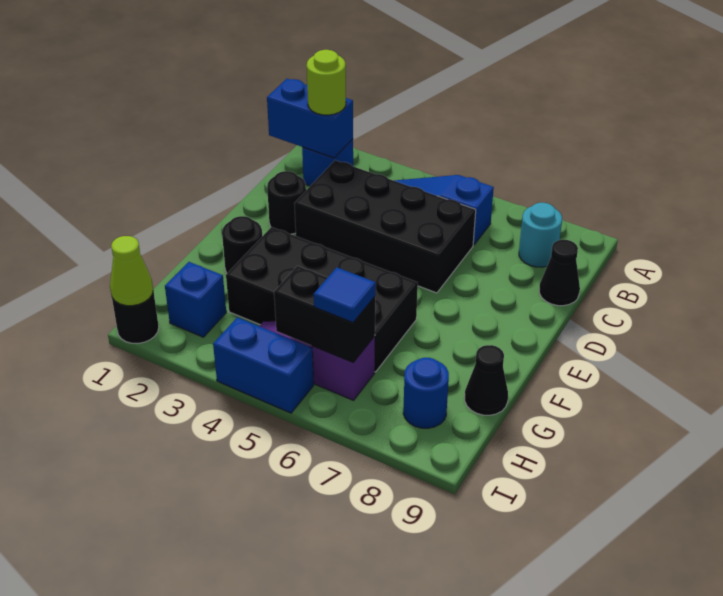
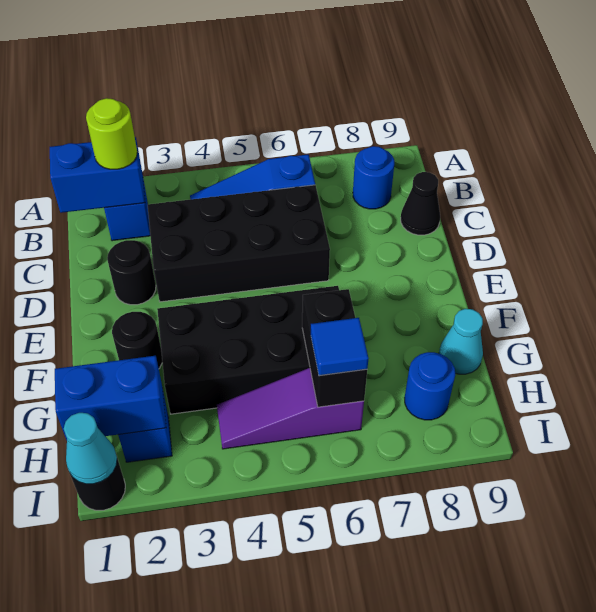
cyan 1x1 round brick [519,203,562,267] -> blue 1x1 round brick [353,146,394,209]
black 1x1 cone [465,345,508,415] -> cyan 1x1 cone [439,309,483,374]
black 1x2 brick [274,266,375,363] -> black 1x2 brick turned to [302,289,367,407]
lime 1x1 cone [110,236,153,306] -> cyan 1x1 cone [64,413,117,484]
blue 1x2 brick [213,317,314,413] -> blue 1x2 brick moved to [55,356,166,440]

